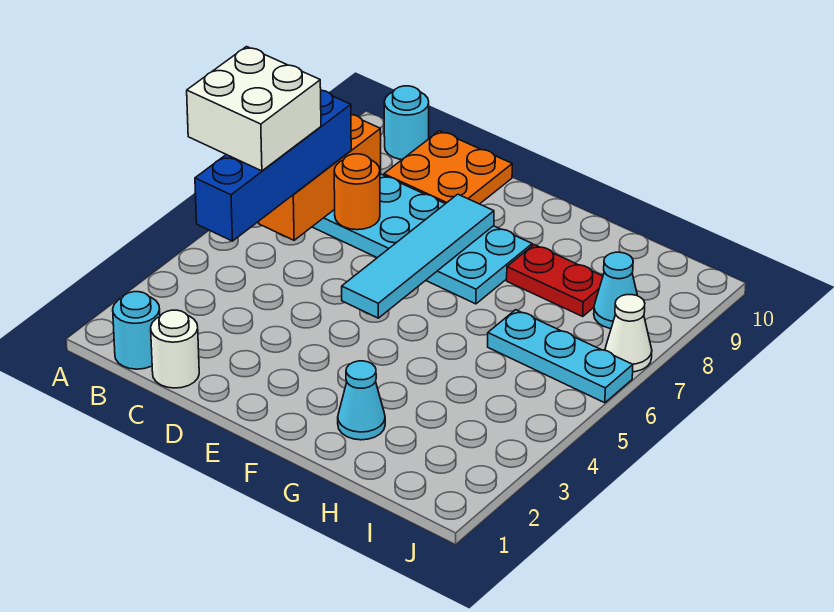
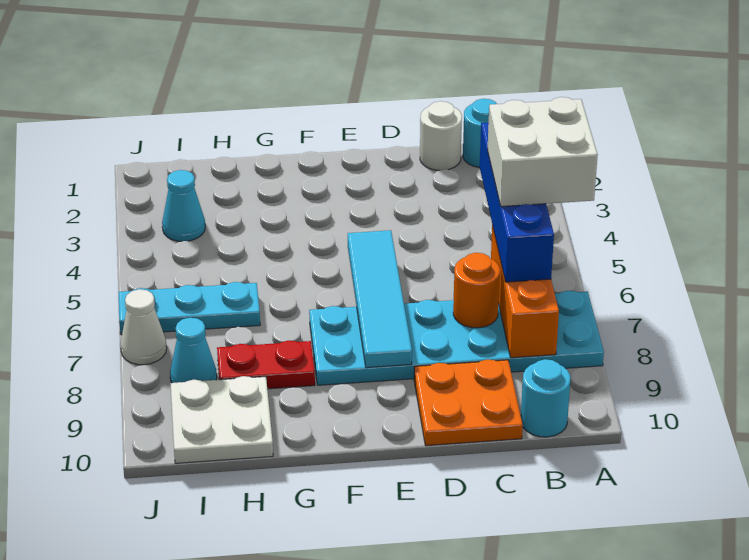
cyan 1x1 cone [338,361,385,440] -> cyan 1x1 cone moved to [162,170,205,241]
none -> white 2x2 plate [170,376,273,463]

